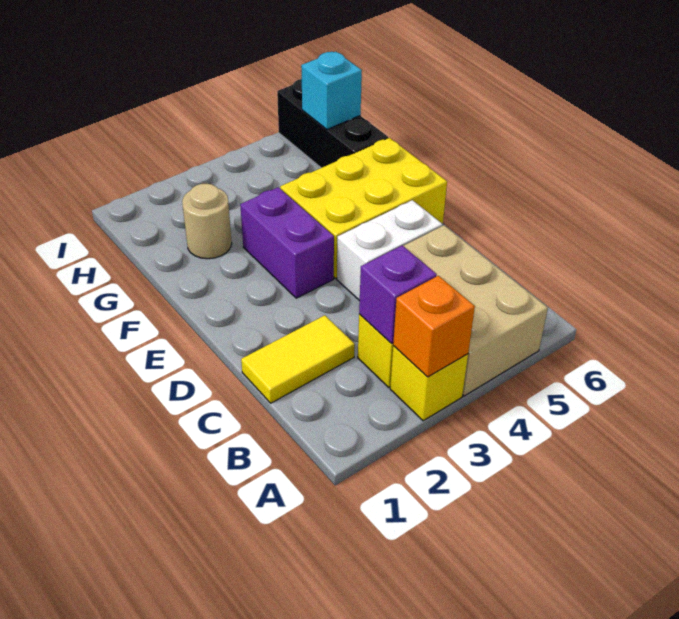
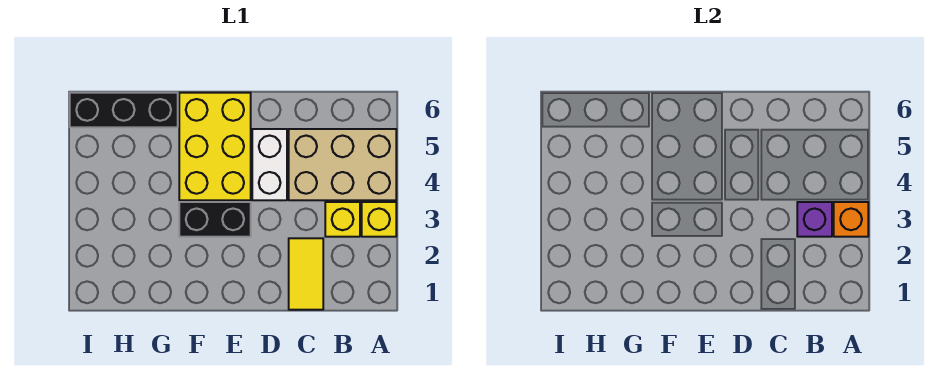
purple 1x2 brick [240,187,334,298] -> black 1x2 brick [179,202,251,237]
tan 1x1 round brick [182,184,232,259] -> none
cyan 1x1 brick [301,52,362,129] -> none

